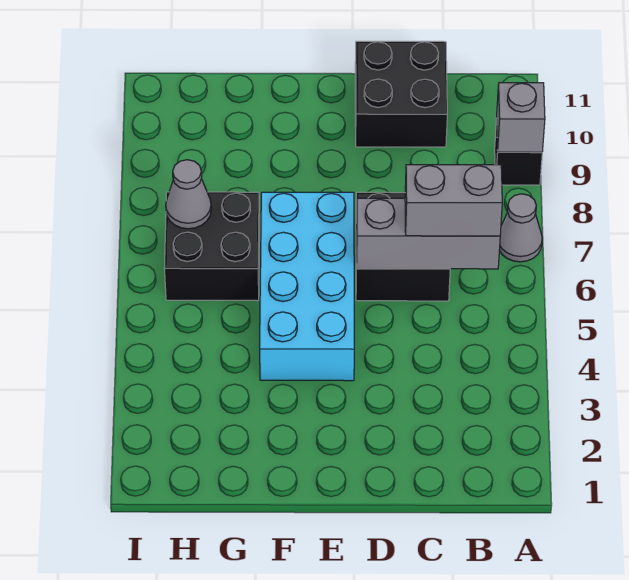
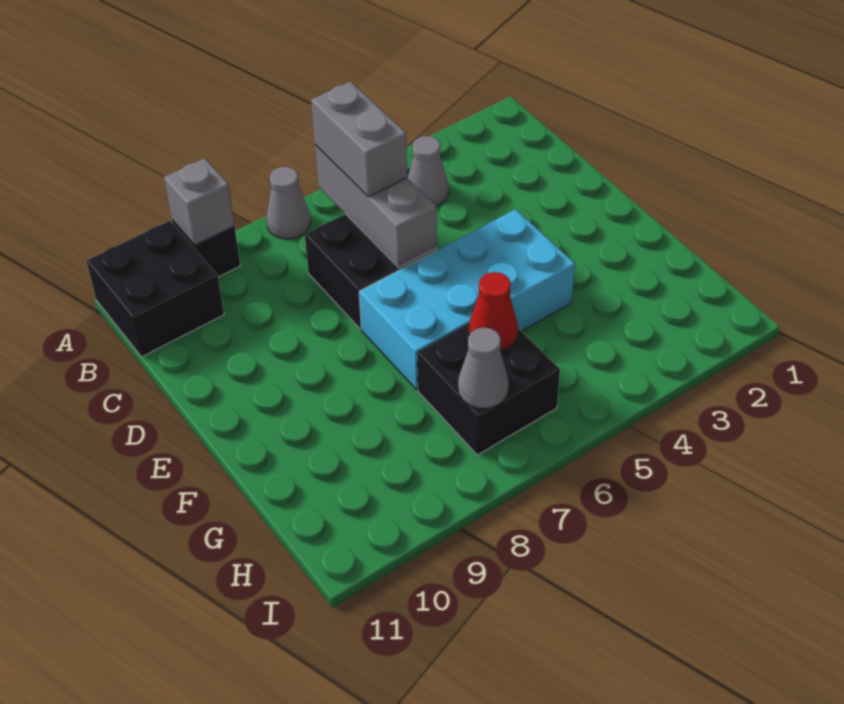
none -> grey 1x1 cone [408,136,449,206]
black 2x2 brick [355,41,447,147] -> black 2x2 brick moved to [86,221,224,357]
none -> red 1x1 cone [469,272,518,351]

